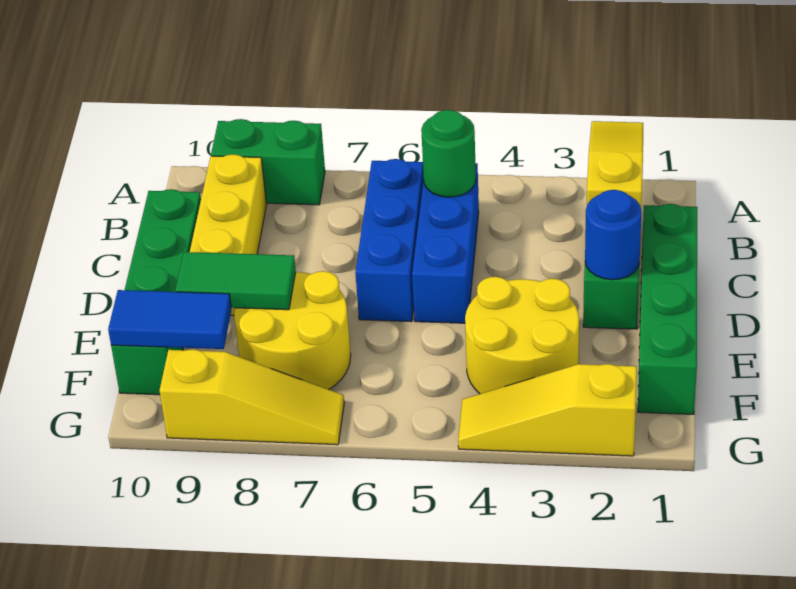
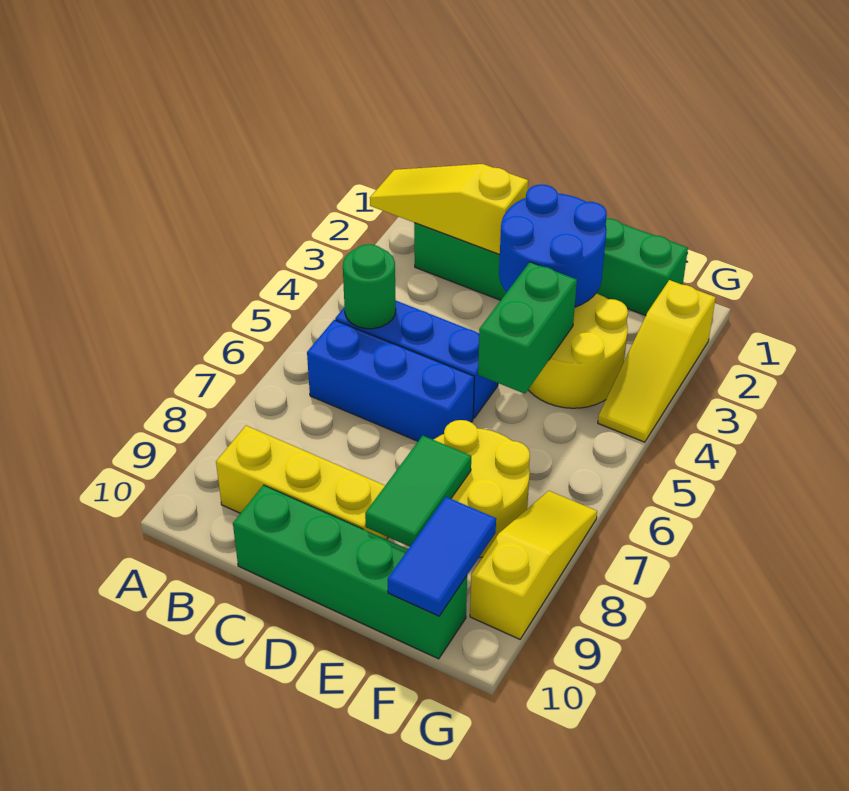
green 1x2 brick [211,119,325,205] -> green 1x2 brick moved to [478,262,577,394]
blue 1x1 round brick [585,190,642,280] -> blue 2x2 round brick [499,184,607,307]

